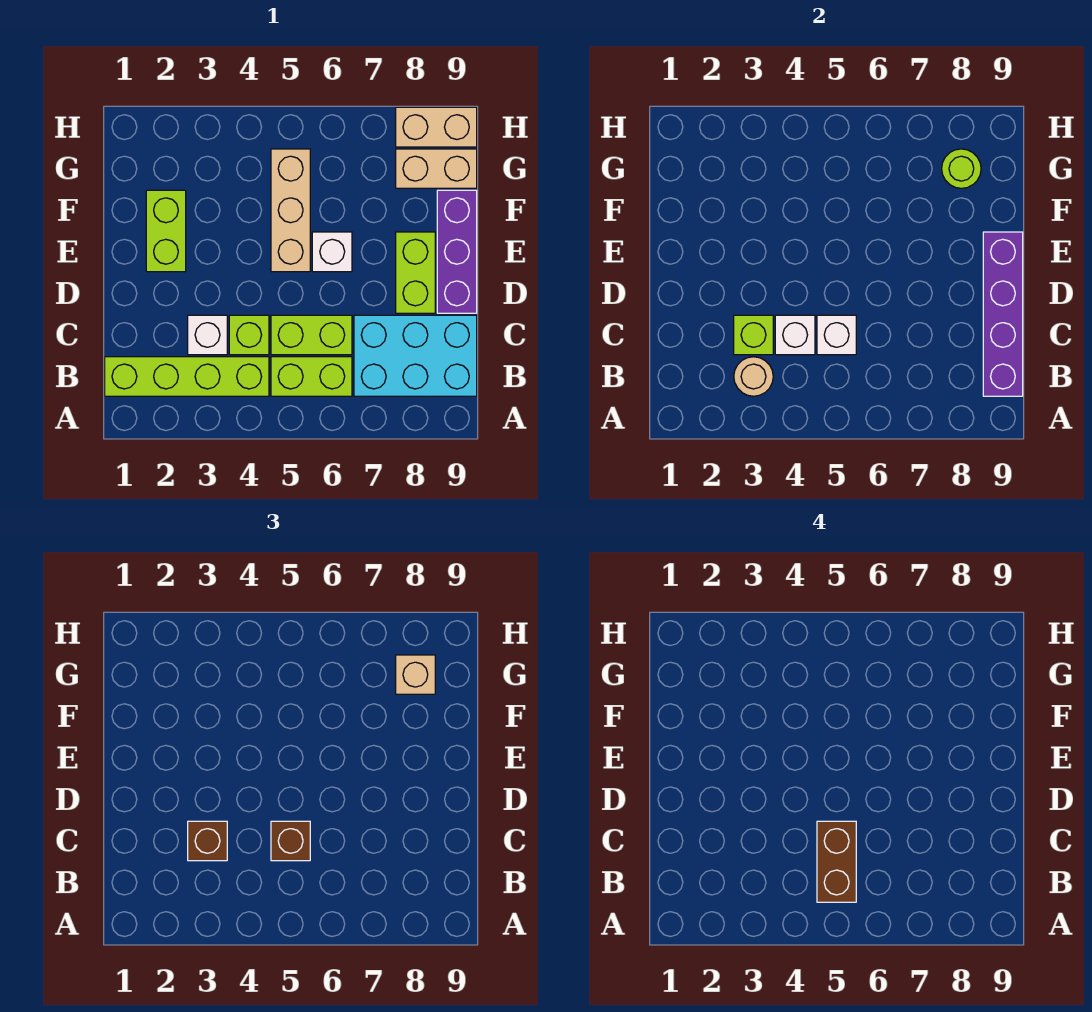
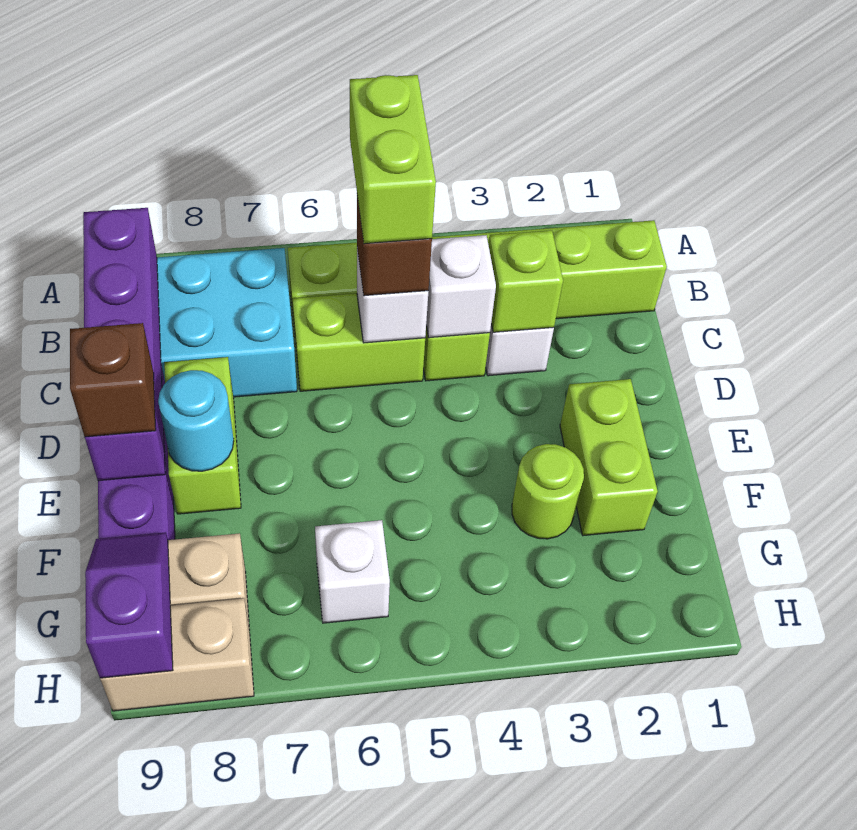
tan 1x1 round brick [734,357,773,396] -> none
brown 1x2 brick [817,821,856,902] -> lime 1x2 brick [350,75,436,244]
brown 1x1 brick [188,821,227,861] -> brown 1x1 brick moved to [70,323,156,437]
tan 1x3 brick [271,149,310,272] -> none
white 1x1 brick [312,232,352,272] -> white 1x1 brick moved to [315,520,390,623]
none -> cyan 1x1 round brick [158,370,234,471]
lime 1x1 round brick [942,149,981,188] -> lime 1x1 round brick moved to [512,444,584,539]
tan 1x1 brick [396,655,435,694] -> none
none -> purple 1x2 slope [85,532,173,678]

